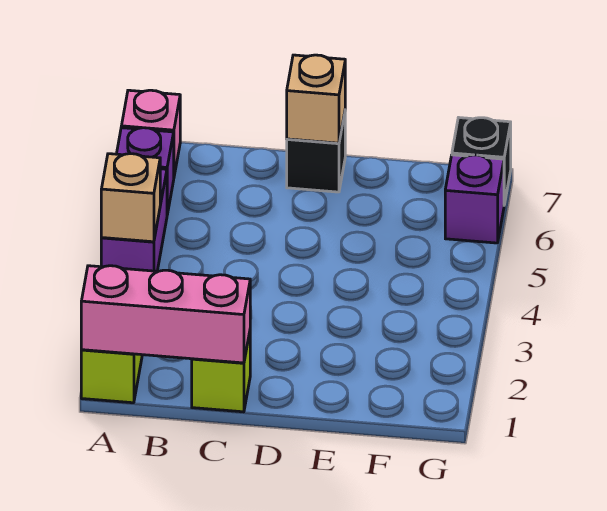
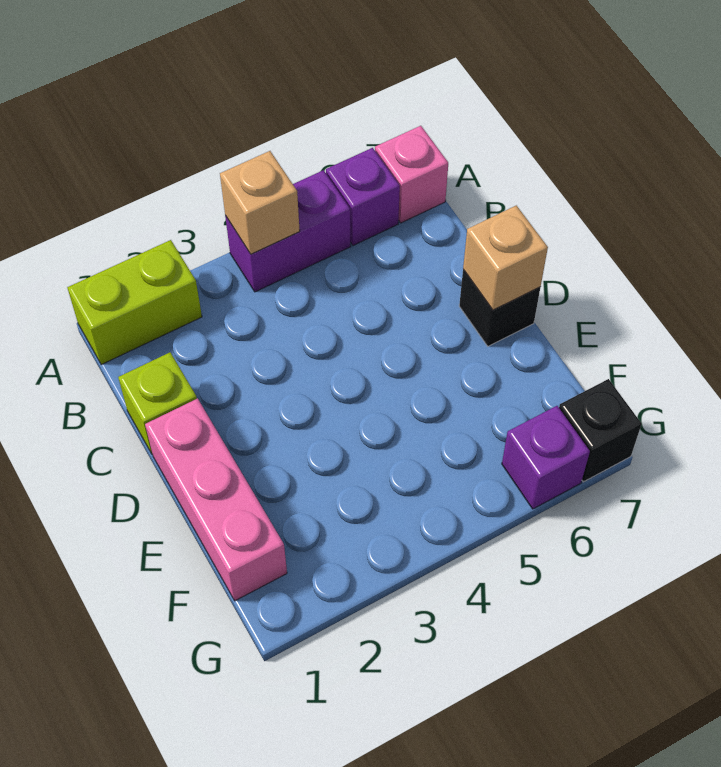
pink 1x3 brick [81,266,250,363] -> pink 1x3 brick moved to [145,398,287,601]

